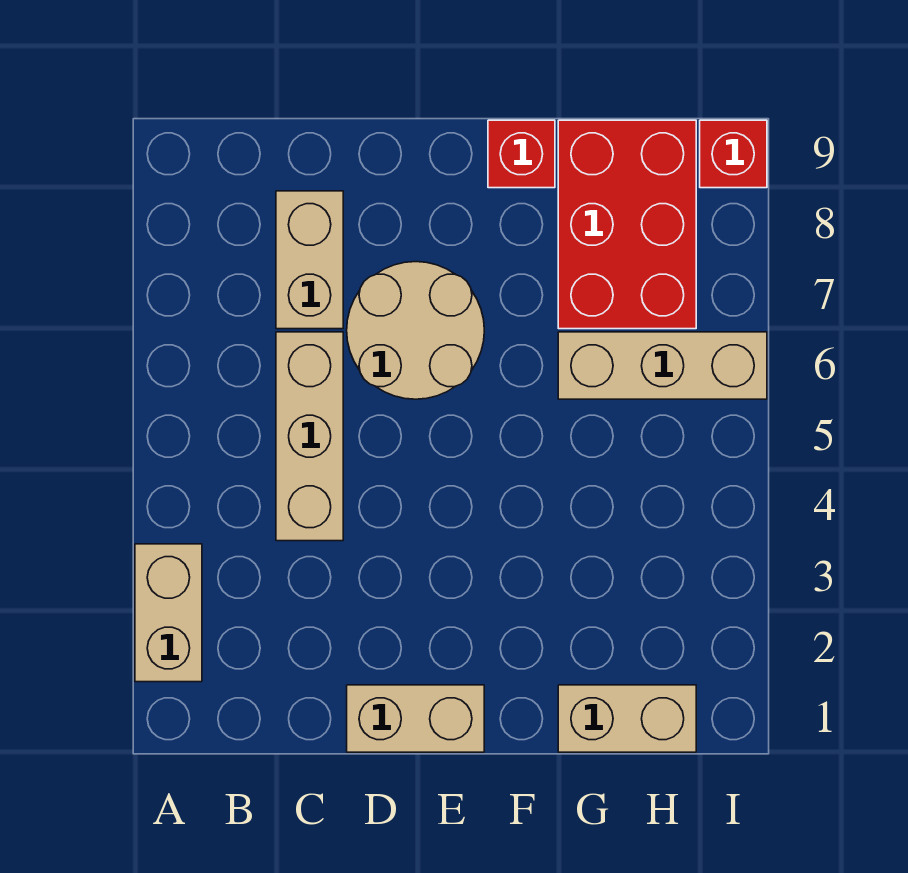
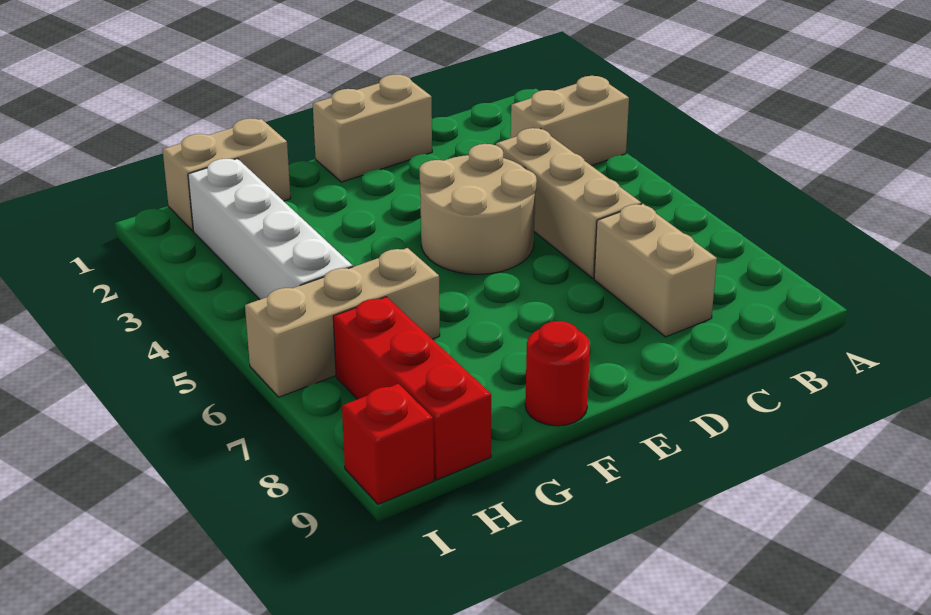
tan 1x2 brick [135,544,202,682] -> tan 1x2 brick turned to [511,76,629,166]
tan 2x2 round brick [347,262,484,399] -> tan 2x2 round brick moved to [419,144,537,274]
red 1x1 brick [488,120,555,188] -> red 1x1 round brick [525,321,590,426]
red 2x3 brick [558,120,696,329] -> red 1x3 brick [333,297,491,480]
none -> white 1x4 brick [188,159,353,299]

